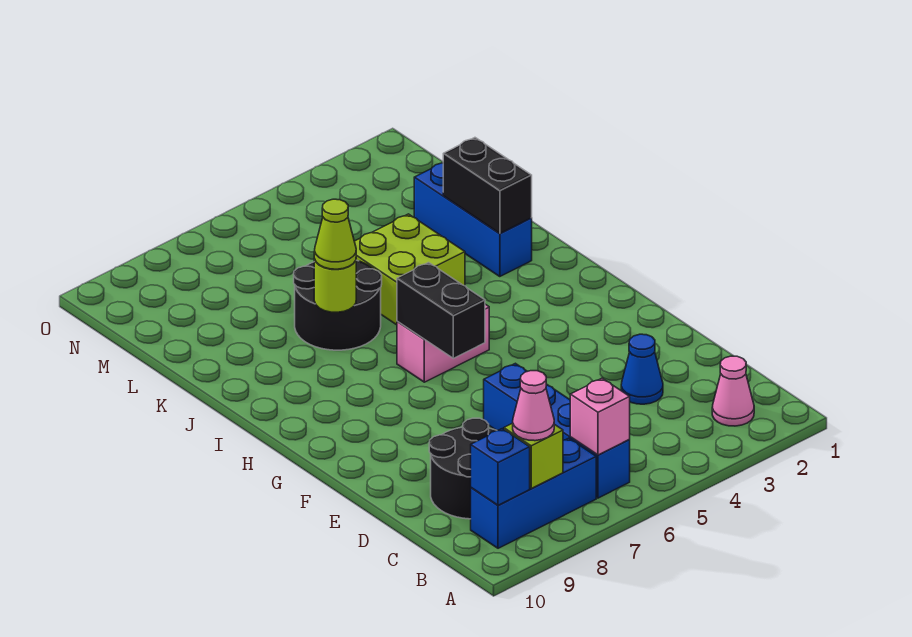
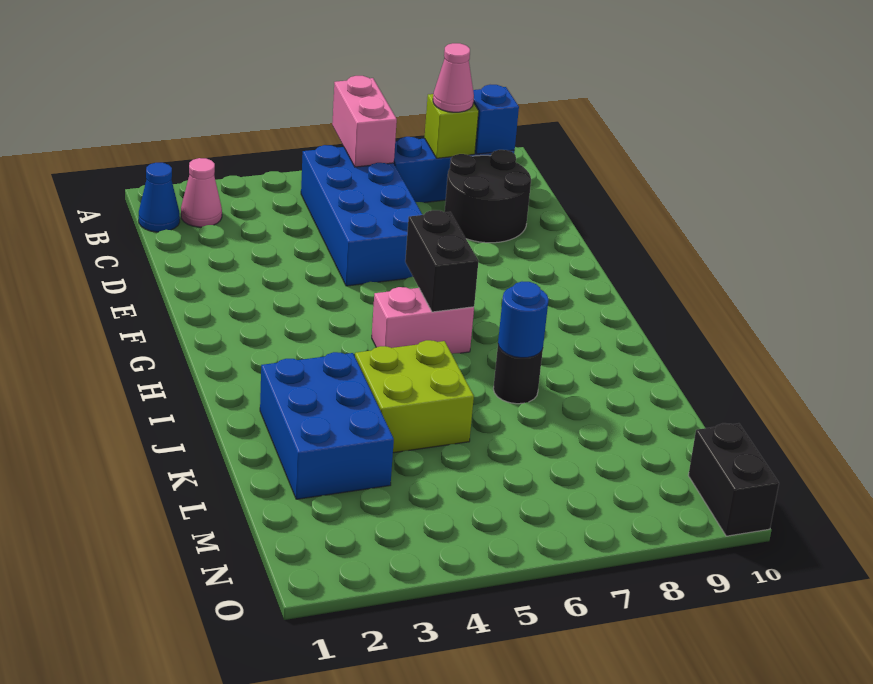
blue 1x4 brick [484,363,630,498] -> blue 2x4 brick [301,145,422,286]
pink 1x1 brick [570,378,630,455] -> pink 1x2 brick [332,76,397,167]
blue 1x1 cone [621,334,663,404] -> blue 1x1 cone moved to [139,163,180,232]
blue 1x3 brick [414,163,532,277] -> blue 2x3 brick [260,352,394,499]
black 1x2 brick [443,138,532,233] -> black 1x2 brick moved to [688,423,779,536]
black 2x2 round brick [294,260,382,350] -> black 1x1 round brick [493,345,543,404]
lime 1x1 round brick [314,259,356,312] -> blue 1x1 round brick [498,282,549,358]
lime 1x1 cone [314,199,356,269] -> none

